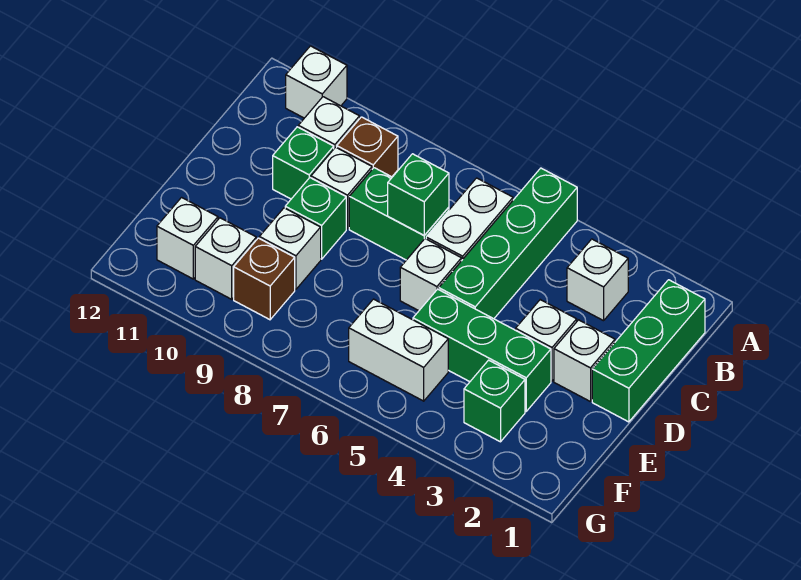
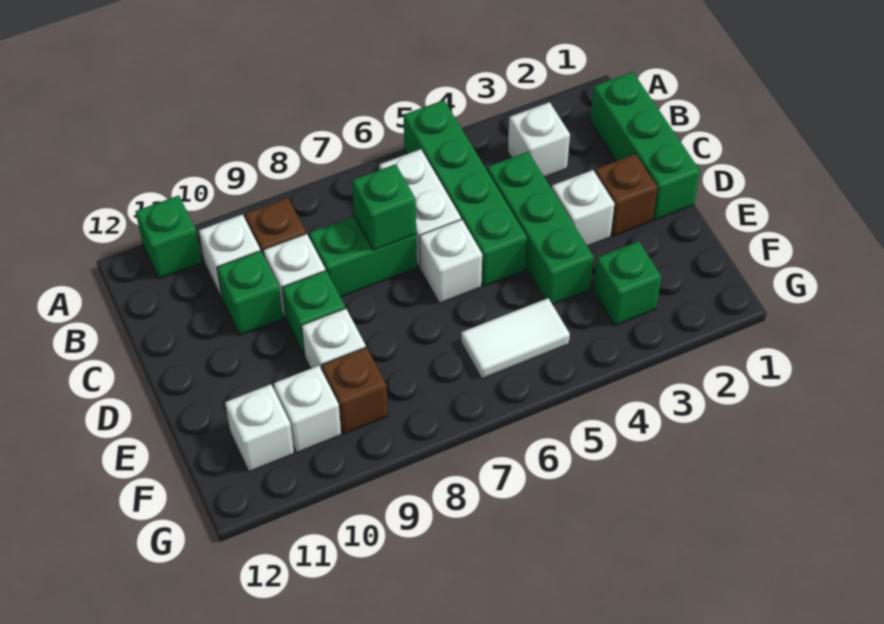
white 1x1 brick [286,46,347,118] -> green 1x1 brick [135,196,202,279]
white 1x1 brick [554,320,615,402] -> brown 1x1 brick [595,154,658,236]
green 1x3 brick [413,289,551,411] -> green 1x3 brick turned to [487,152,594,304]
white 1x2 brick [349,299,448,401] -> white 1x2 tile [461,298,570,379]

